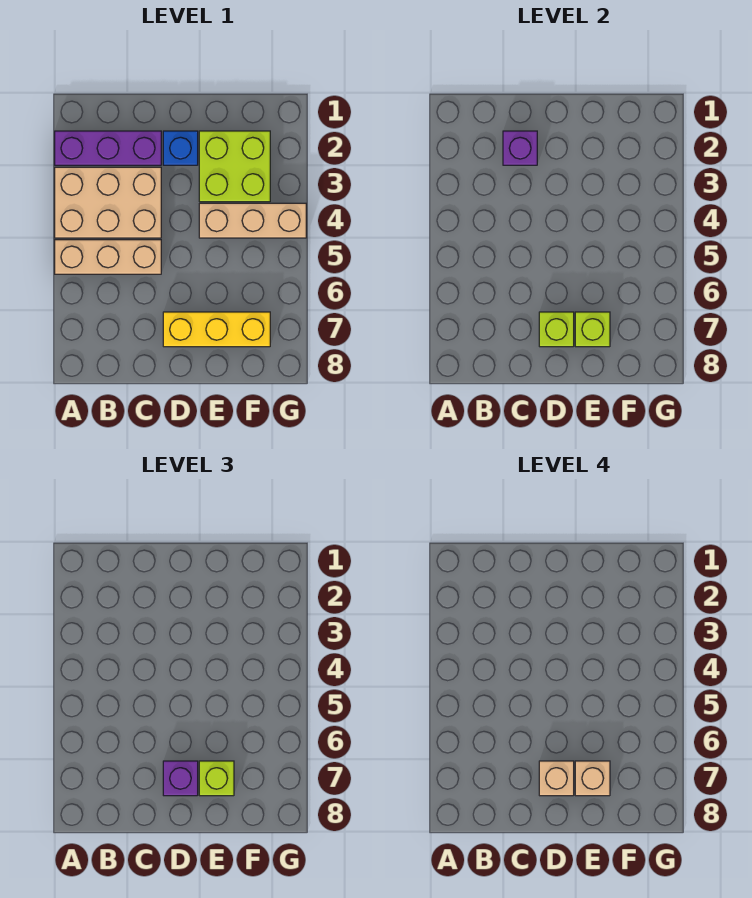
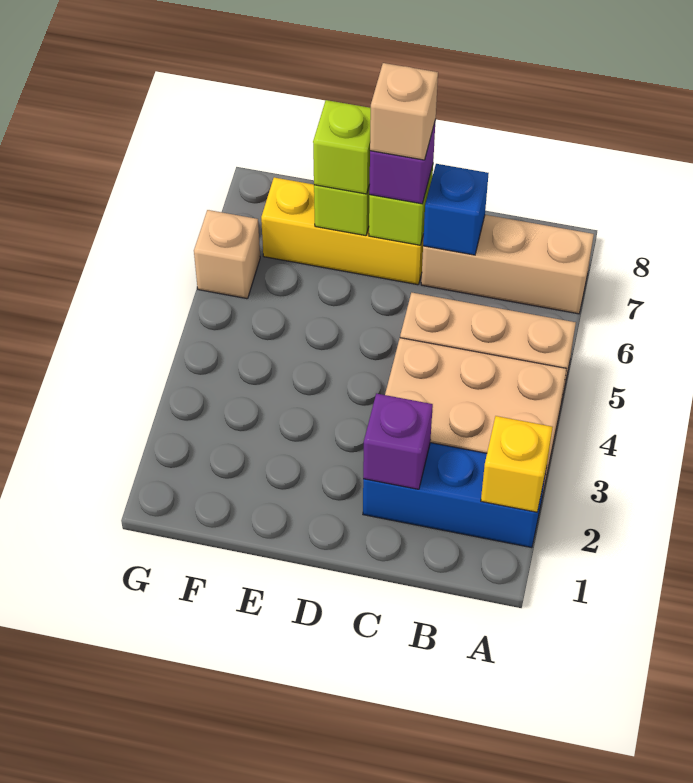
purple 1x3 brick [55,131,161,165] -> blue 1x3 brick [363,443,547,548]
none -> yellow 1x1 brick [481,416,553,512]
blue 1x1 brick [163,131,198,165] -> blue 1x1 brick moved to [423,164,489,255]
lime 2x2 brick [199,131,270,202] -> none
tan 1x3 brick [199,203,306,238] -> tan 1x3 brick moved to [421,215,594,314]
tan 1x1 brick [575,761,610,796] -> tan 1x1 brick moved to [194,210,260,299]

